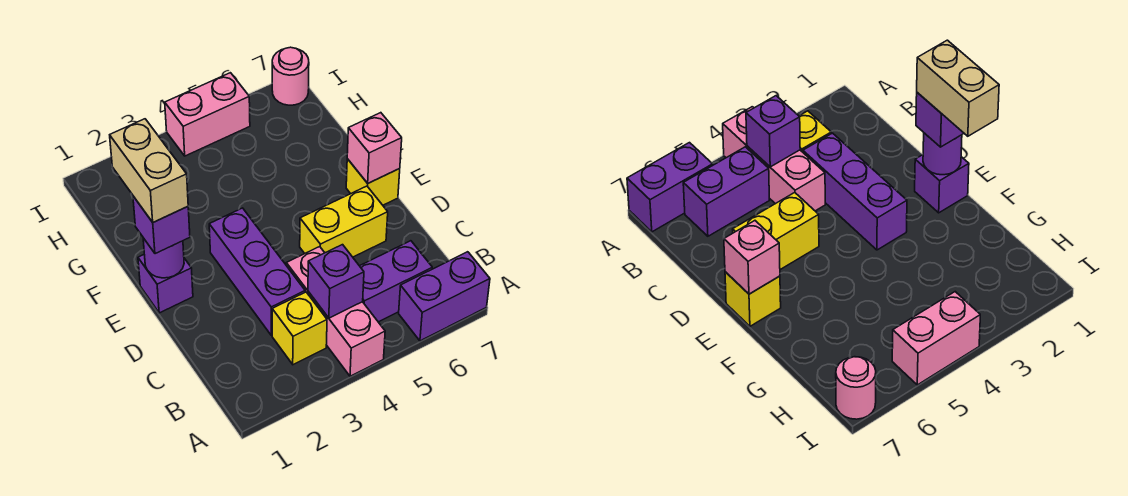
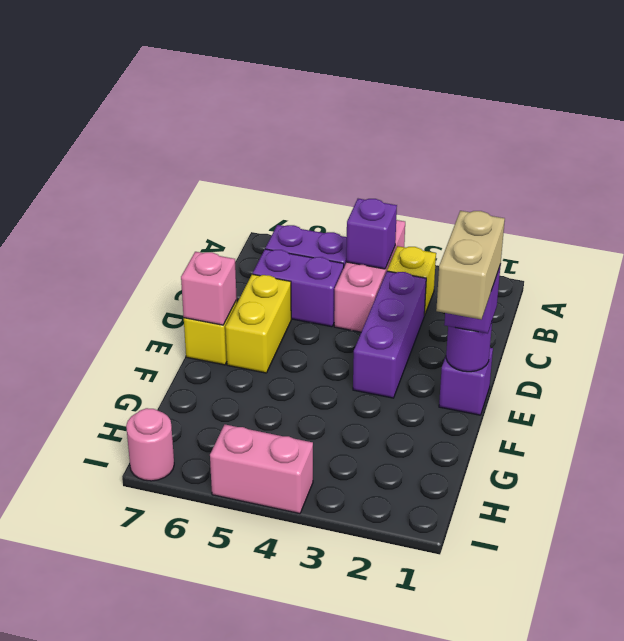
purple 1x2 brick [399,252,490,341] -> purple 1x2 brick moved to [253,249,344,327]
yellow 1x2 brick [300,186,388,257] -> yellow 1x2 brick turned to [225,274,291,373]

